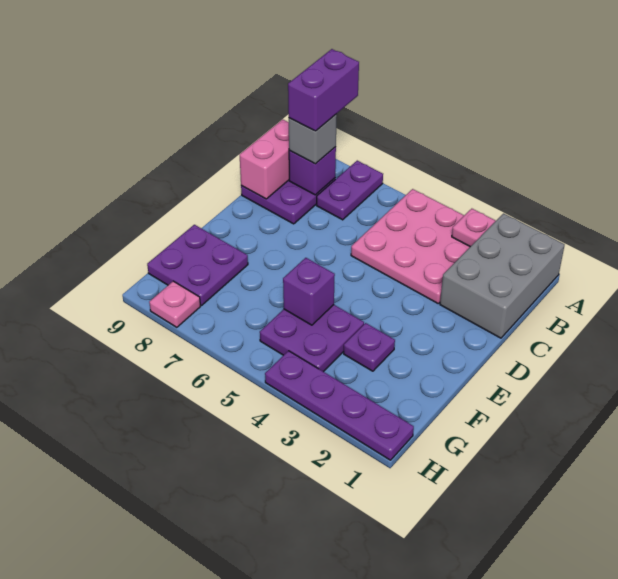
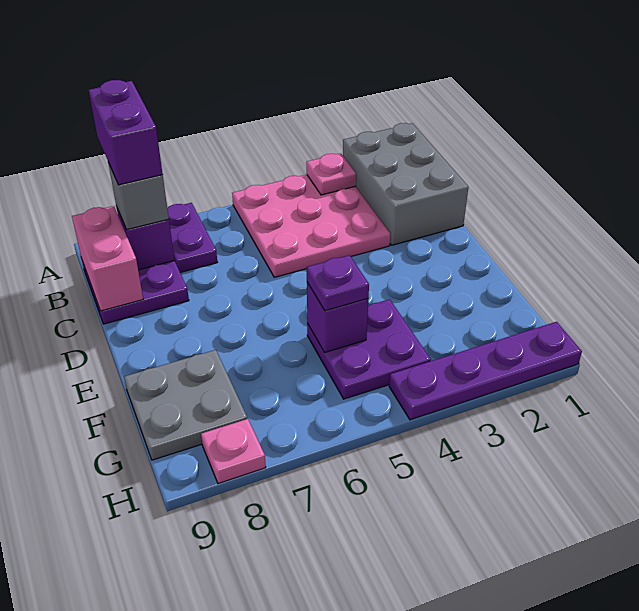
purple 1x1 plate [344,323,395,371] -> purple 1x1 plate moved to [307,255,369,311]
purple 2x2 plate [147,225,248,305] -> grey 2x2 plate [124,350,247,460]

